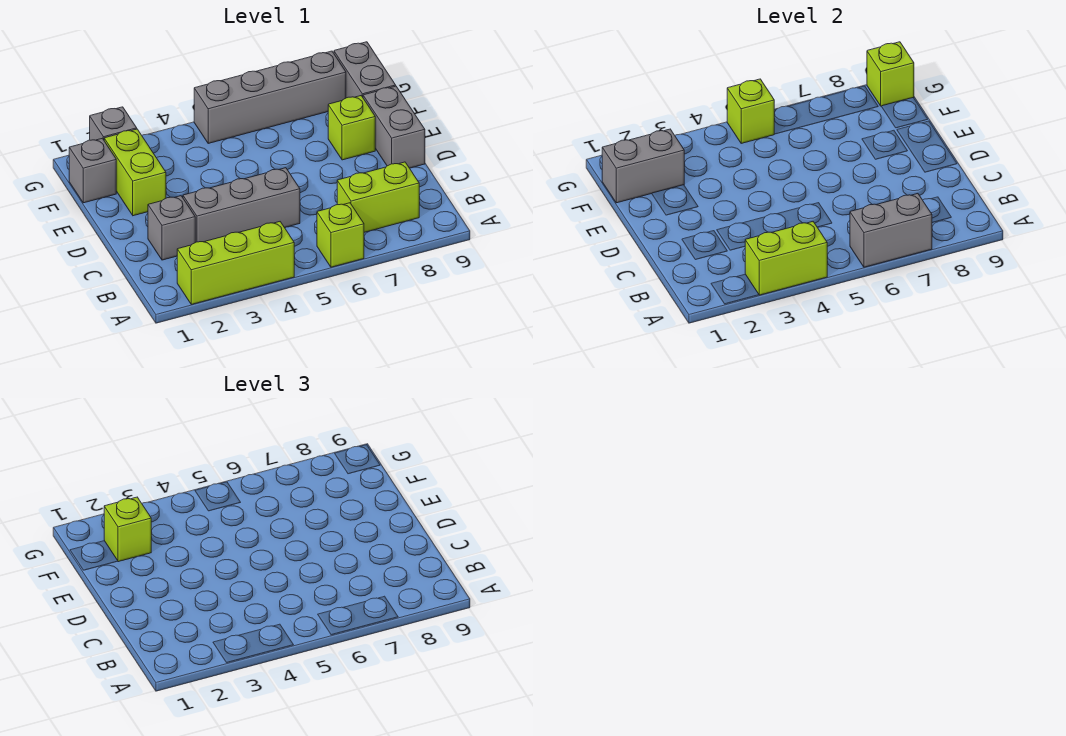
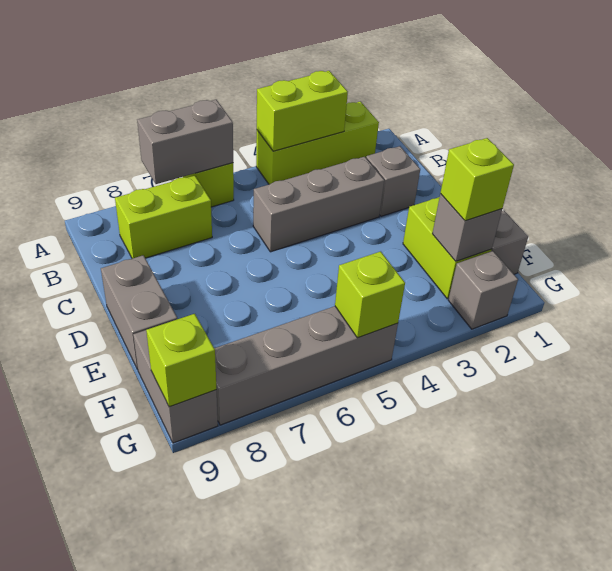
lime 1x1 brick [328,96,375,160] -> none
grey 1x2 brick [602,129,684,203] -> grey 1x1 brick [432,194,502,261]

